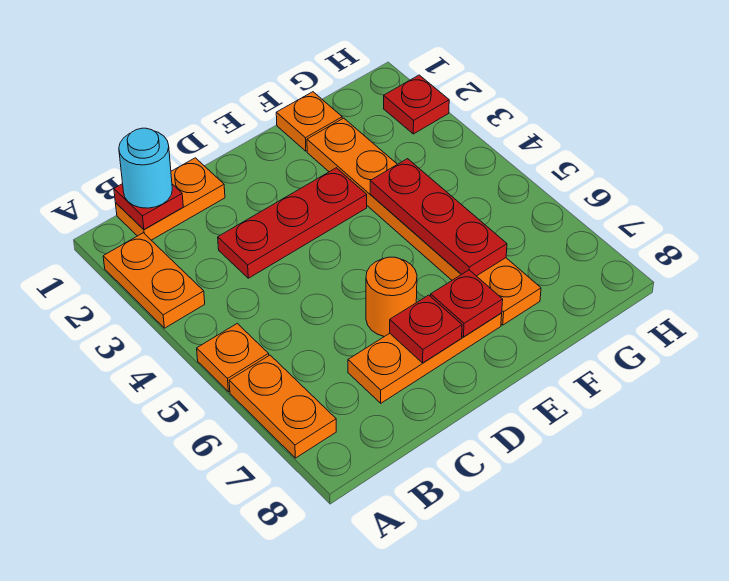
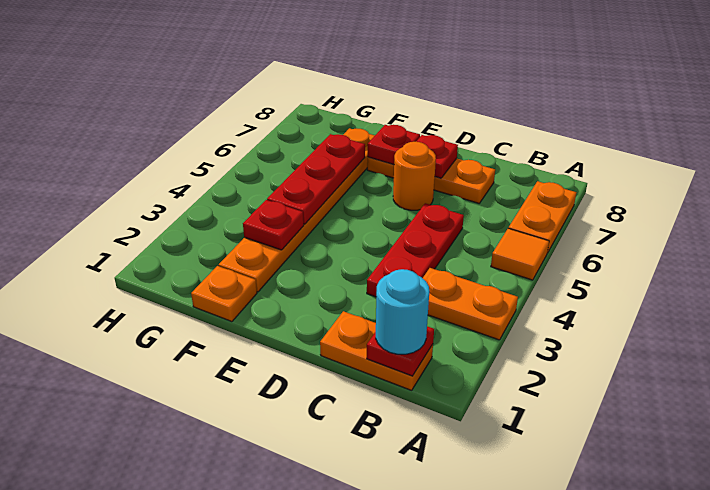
orange 1x2 plate [103,233,205,328] -> orange 1x2 plate turned to [423,268,518,340]
orange 1x1 plate [197,323,269,392] -> orange 1x1 tile [491,229,549,280]
red 1x3 plate [218,168,367,278] -> red 1x3 plate turned to [367,203,464,297]
red 1x1 plate [384,75,449,134] -> red 1x1 plate moved to [243,200,304,250]

